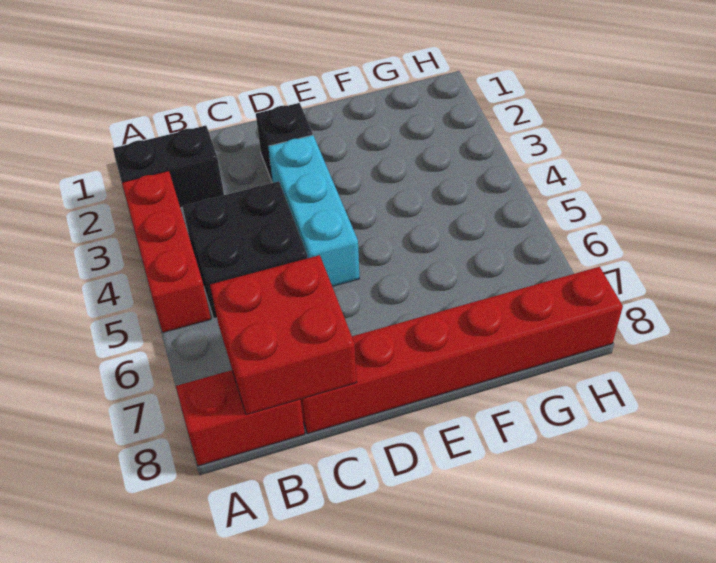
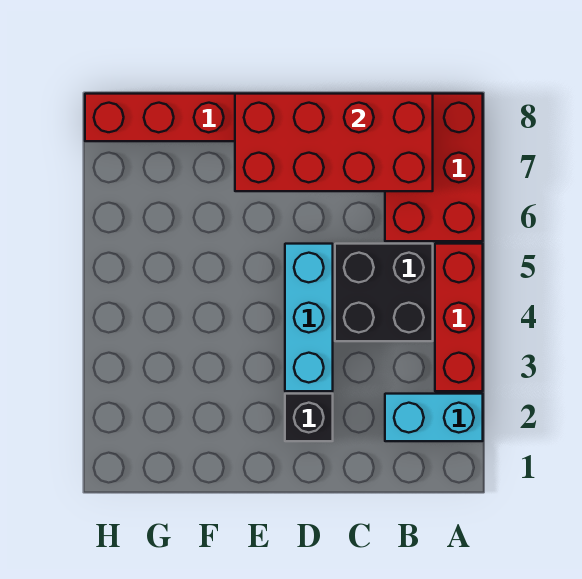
black 1x2 brick [113,126,224,208] -> cyan 1x2 brick [385,394,483,441]
red 1x2 brick [176,370,305,466] -> red 2x3 brick [385,94,483,241]
red 2x2 brick [210,255,357,415] -> red 2x4 brick [235,94,433,191]

